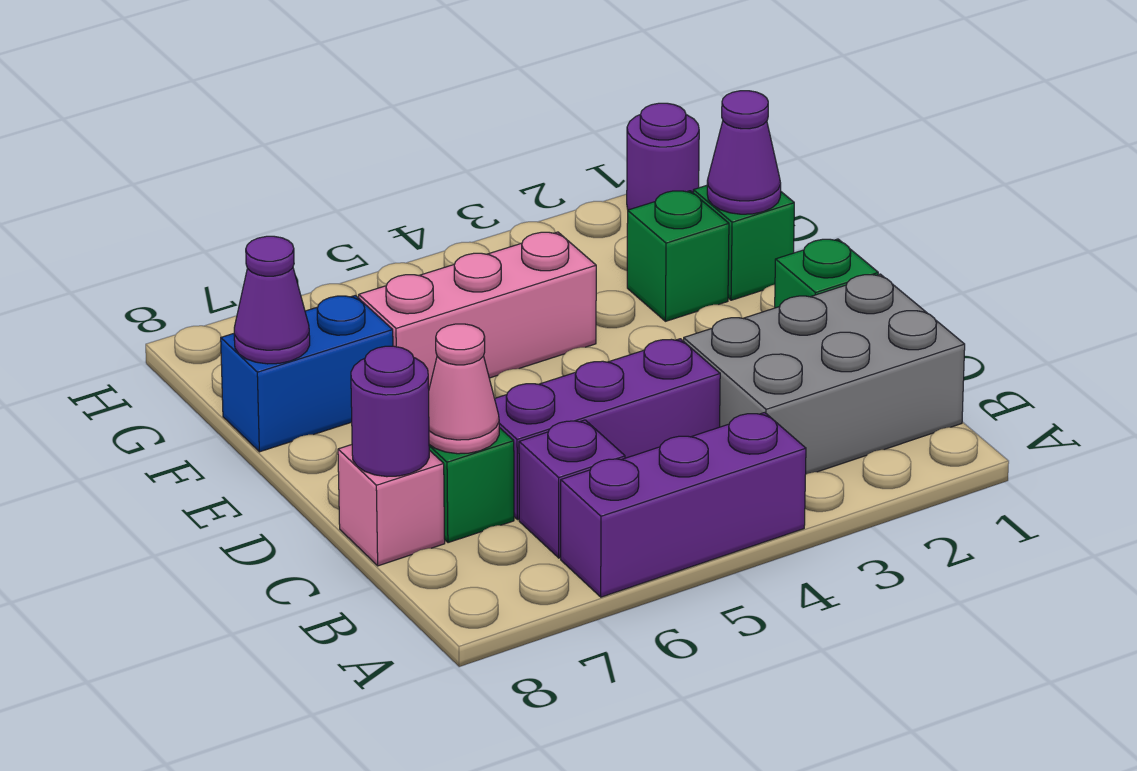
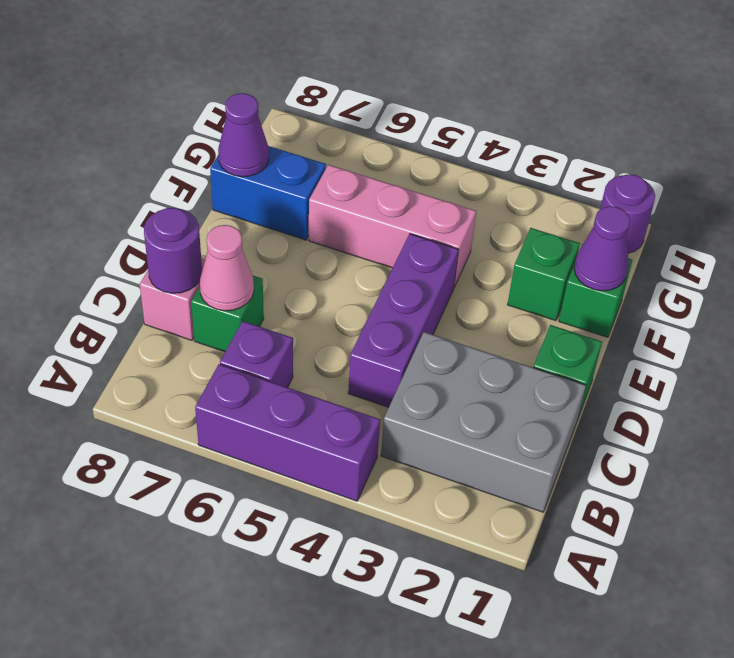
purple 1x3 brick [495,339,720,520] -> purple 1x3 brick turned to [348,234,459,407]

